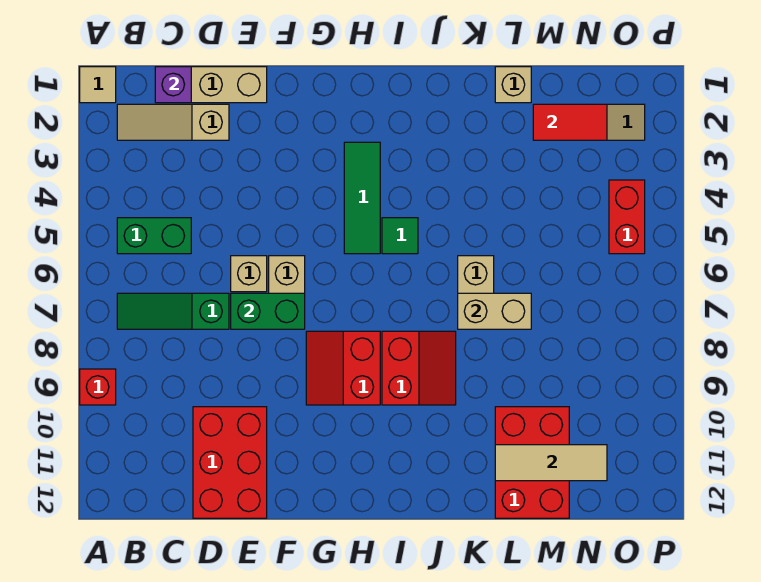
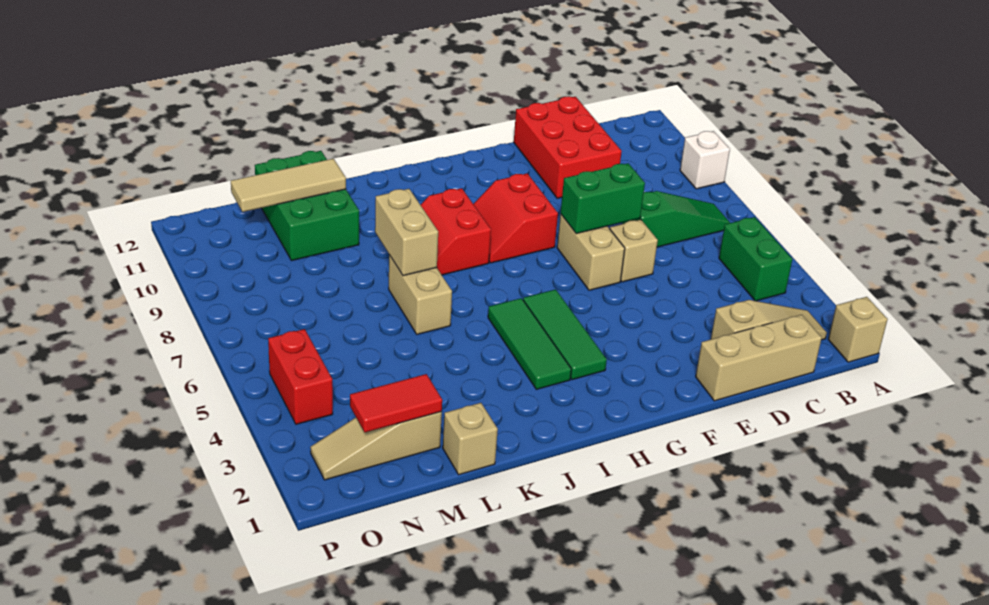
tan 1x1 tile [80,67,116,103] -> tan 1x1 brick [828,297,888,362]
red 1x1 brick [80,369,116,405] -> white 1x1 brick [680,131,730,189]
green 1x2 brick [117,218,191,254] -> green 1x2 brick turned to [719,217,792,301]
purple 1x1 brick [155,67,191,103] -> none
red 2x2 slope [306,331,380,405] -> red 2x2 slope turned to [474,173,558,263]
green 1x1 tile [382,218,418,254] -> green 1x3 tile [488,298,571,389]
tan 1x2 brick [458,293,531,329] -> tan 1x2 brick turned to [375,189,438,276]
red 2x3 brick [495,407,569,518] -> green 2x3 brick [255,151,359,261]

